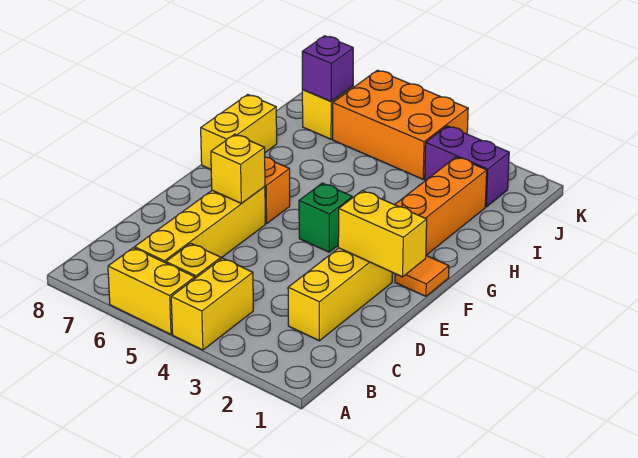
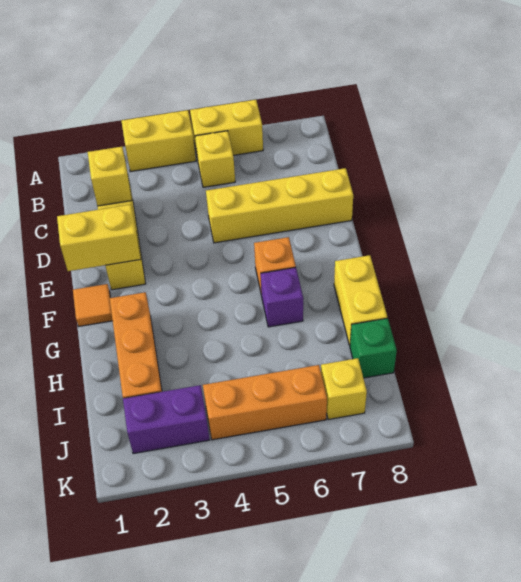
yellow 1x2 brick [171,258,253,350] -> yellow 1x2 brick turned to [122,110,196,172]
yellow 1x4 brick [135,187,265,263] -> yellow 1x4 brick turned to [206,168,353,243]
yellow 1x1 brick [211,134,265,204] -> yellow 1x1 brick moved to [88,147,132,206]
green 1x1 brick [299,183,352,252] -> green 1x1 brick moved to [350,318,397,378]
orange 2x3 brick [333,70,468,179] -> orange 1x3 brick [203,365,327,440]
purple 1x1 brick [302,36,353,101] -> purple 1x1 brick moved to [261,267,303,327]

